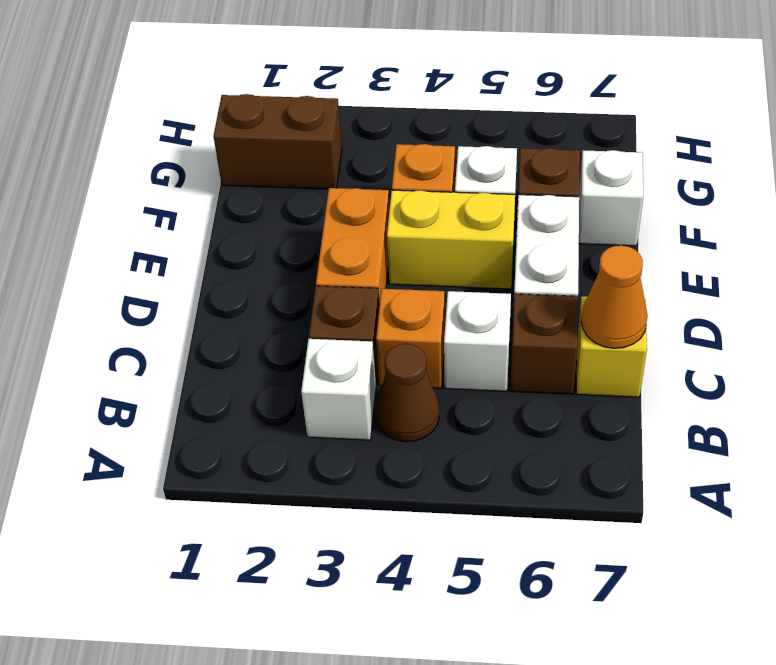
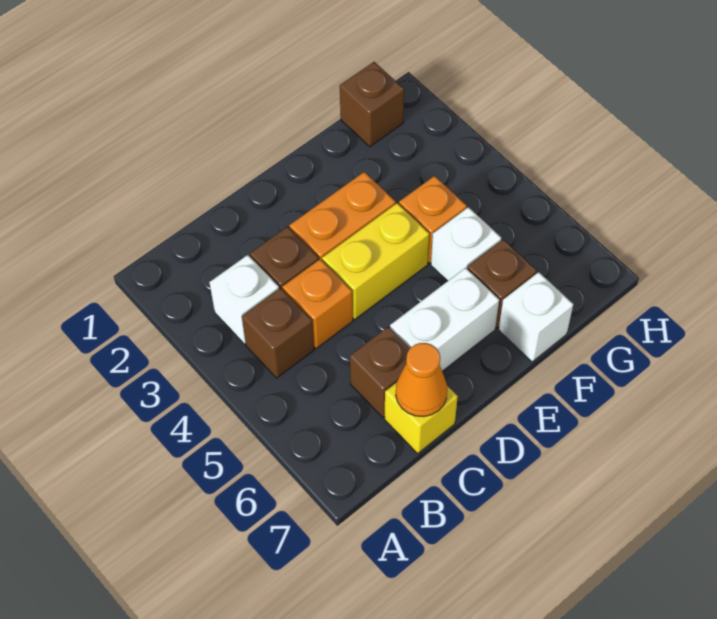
brown 1x1 cone [376,344,439,442] -> brown 1x1 brick [242,288,314,378]
white 1x1 brick [444,291,511,391] -> none
yellow 1x2 brick [387,190,515,289] -> yellow 1x2 brick turned to [322,203,429,320]
brown 1x2 brick [213,94,342,189] -> brown 1x1 brick [340,62,404,146]

